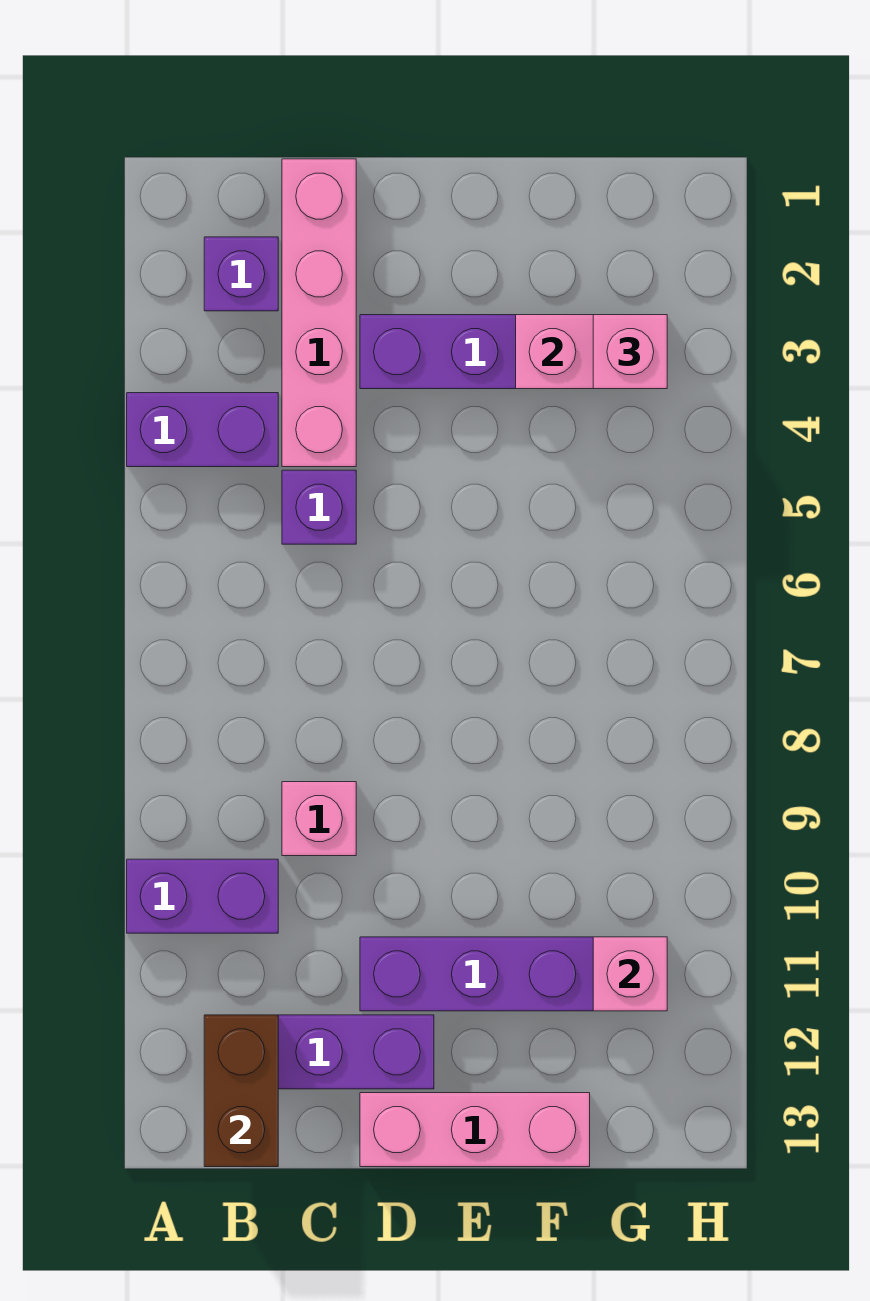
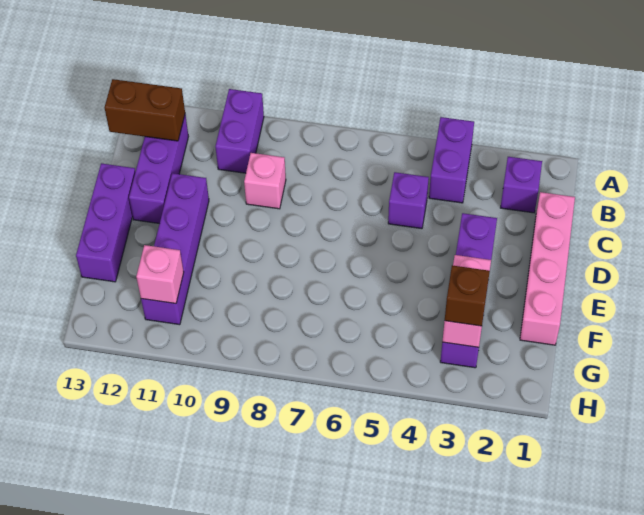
pink 1x4 brick [282,159,356,467] -> pink 1x4 brick turned to [520,192,575,345]
pink 1x3 brick [360,1093,590,1167] -> purple 1x3 brick [76,163,135,282]
pink 1x1 brick [593,315,667,389] -> brown 1x1 brick [445,265,490,326]

